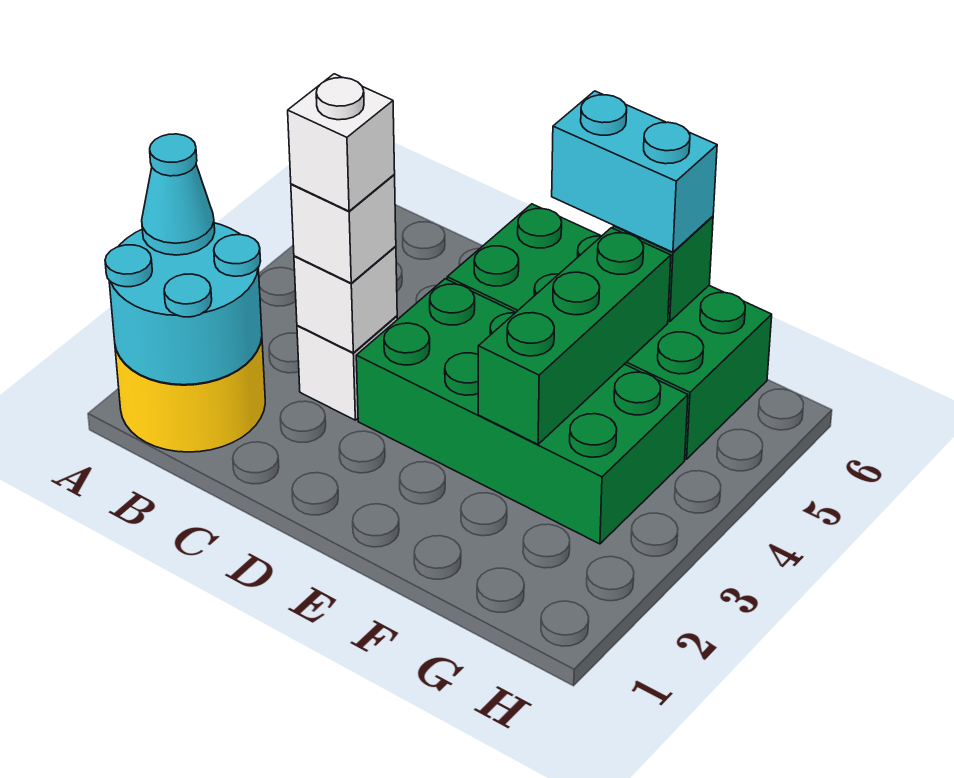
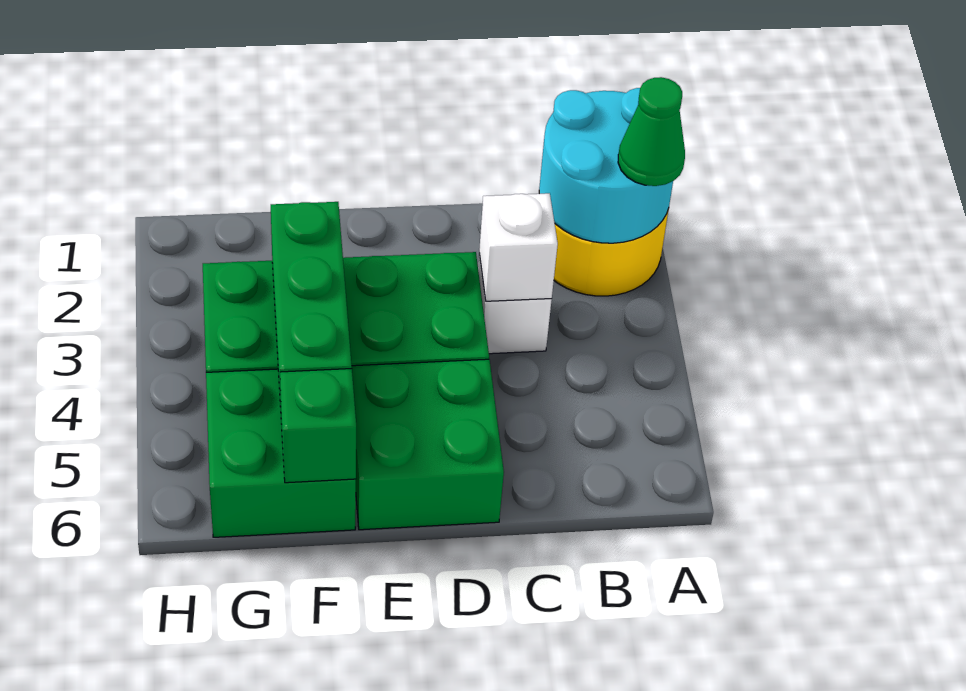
cyan 1x1 cone [142,134,215,255] -> green 1x1 cone [618,77,685,186]
white 1x1 brick [291,175,396,283] -> none
white 1x1 brick [288,74,395,211] -> none
cyan 1x2 brick [552,91,717,252] -> none

